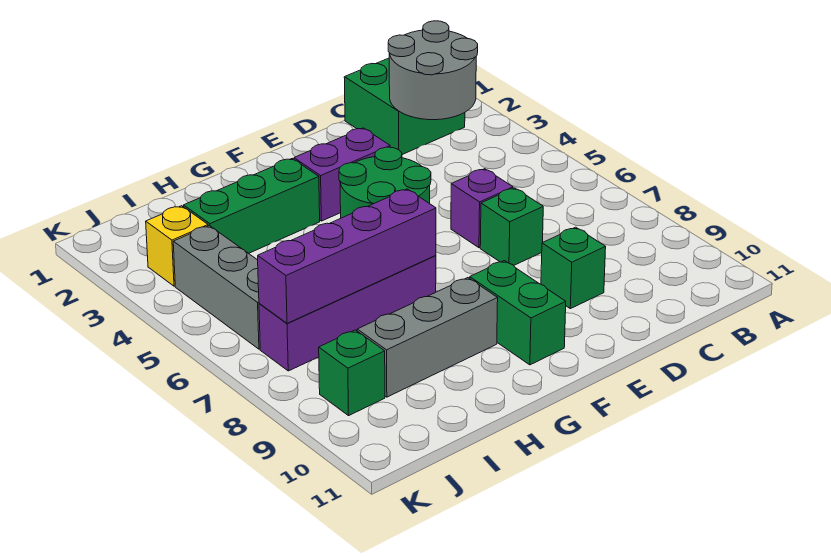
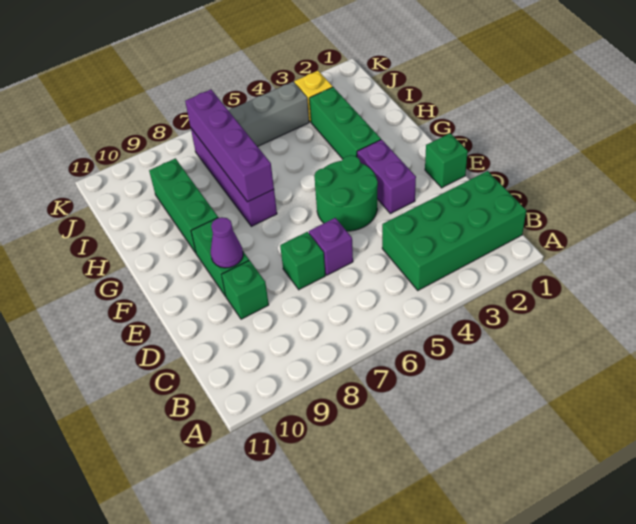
green 2x2 brick [344,58,465,155] -> green 2x4 brick [382,171,526,290]
grey 2x2 round brick [388,21,478,120] -> none
none -> purple 1x1 cone [211,217,243,268]
green 1x2 brick [470,261,566,365] -> green 1x2 brick turned to [191,218,249,297]
grey 1x3 brick [357,278,498,397] -> green 1x3 brick [149,158,218,253]
green 1x1 brick [319,330,385,416] -> green 1x1 brick moved to [425,133,468,188]

